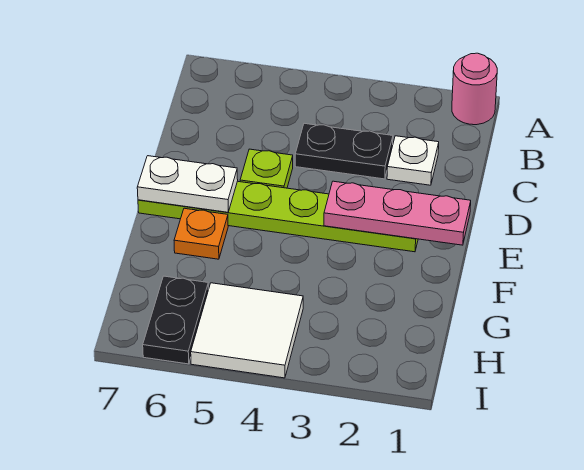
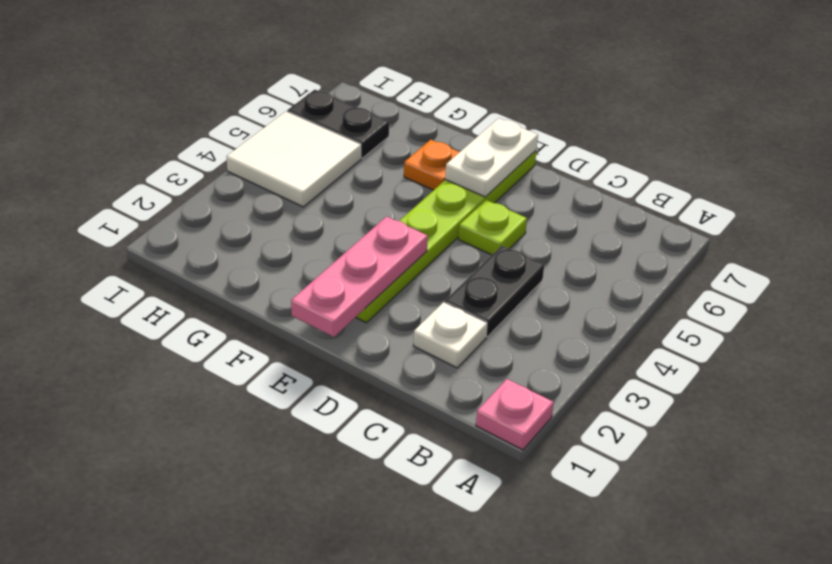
pink 1x1 round brick [452,53,497,125] -> pink 1x1 plate [476,379,554,450]

